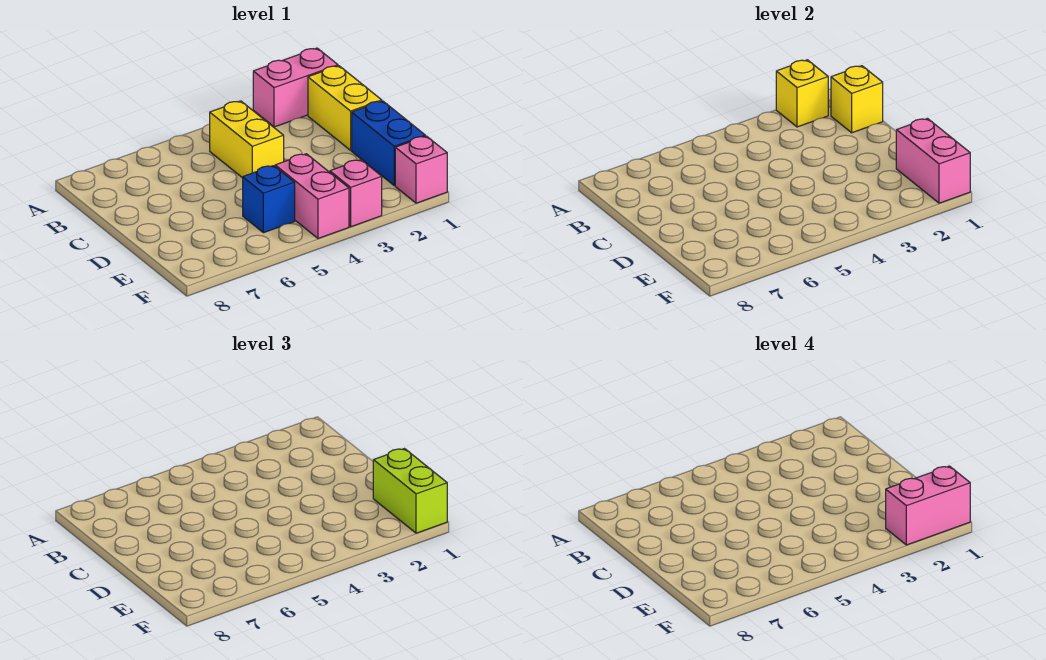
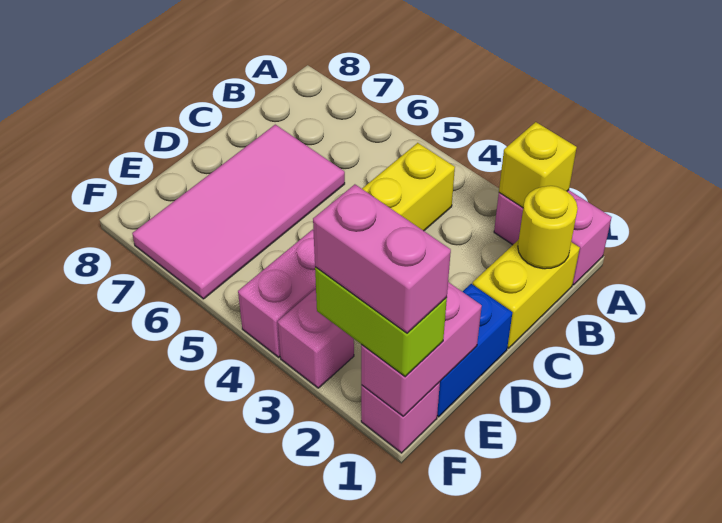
yellow 1x1 brick [831,66,883,133] -> yellow 1x1 round brick [518,186,578,269]
none -> pink 2x4 tile [132,125,345,299]
lime 1x2 brick [373,449,447,533] -> lime 1x2 brick turned to [315,267,447,377]
blue 1x1 brick [243,166,295,233] -> none

